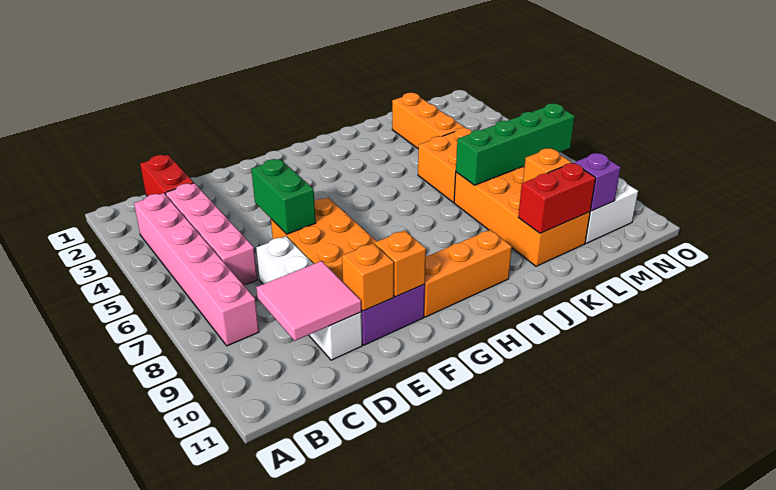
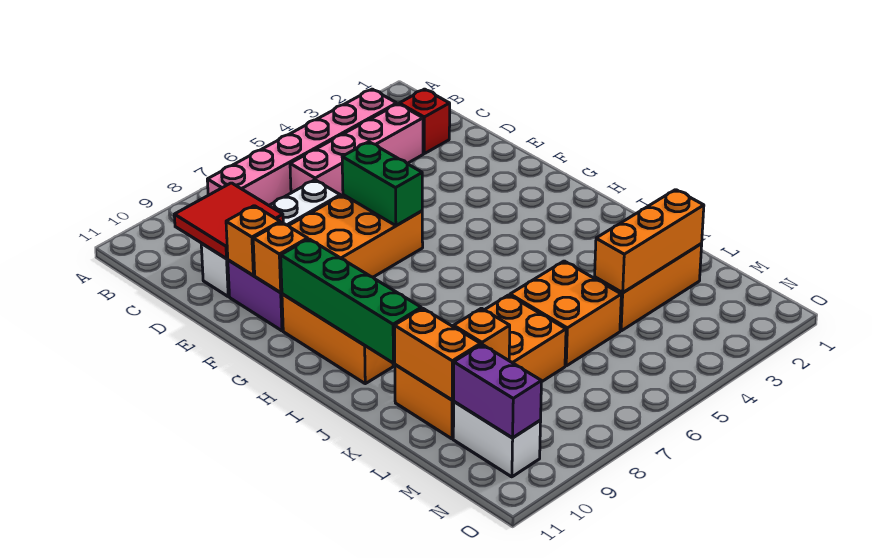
red 1x2 brick [140,155,194,196] -> red 1x1 brick [399,89,450,154]
pink 2x2 tile [256,261,361,341] -> red 2x2 tile [174,183,283,259]
green 1x2 brick [251,159,316,234] -> green 1x2 brick turned to [342,142,422,226]
green 1x4 brick [456,103,575,185] -> green 1x4 brick moved to [281,239,421,363]
red 1x2 brick [518,163,596,233] -> orange 1x2 brick [394,308,481,400]
none -> orange 1x3 brick [595,190,704,293]
purple 1x1 brick [574,153,621,211] -> purple 1x2 brick [453,345,541,438]

